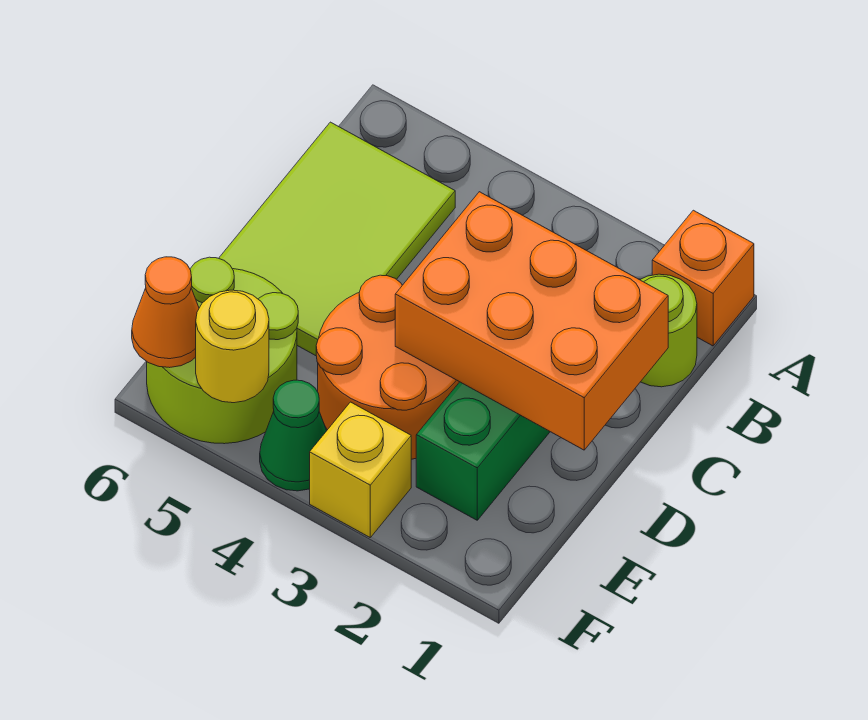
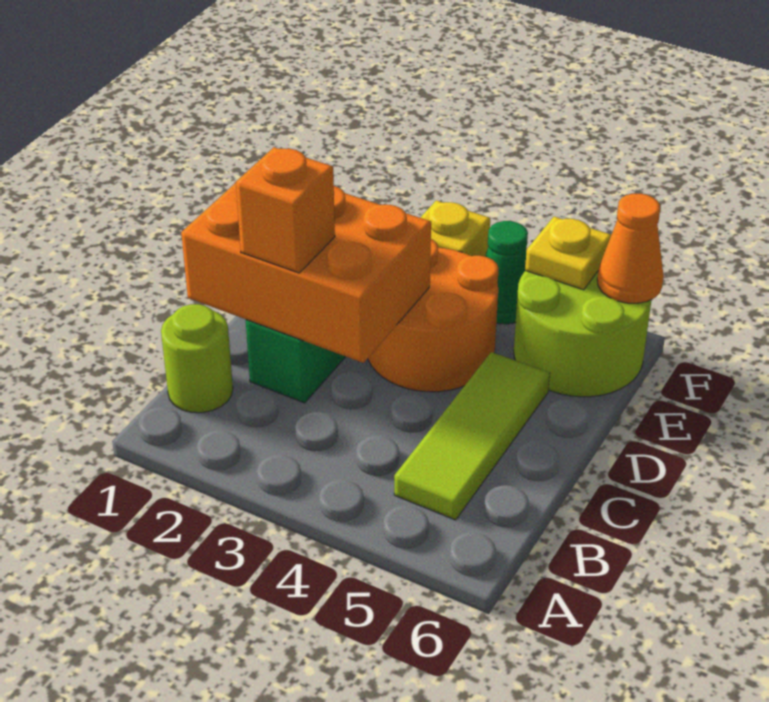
orange 1x1 brick [652,210,754,346] -> orange 1x1 brick moved to [236,147,335,273]
lime 2x3 tile [219,122,455,356] -> lime 1x3 tile [394,352,550,520]
yellow 1x1 round brick [196,290,269,403] -> yellow 1x1 plate [525,217,611,290]

